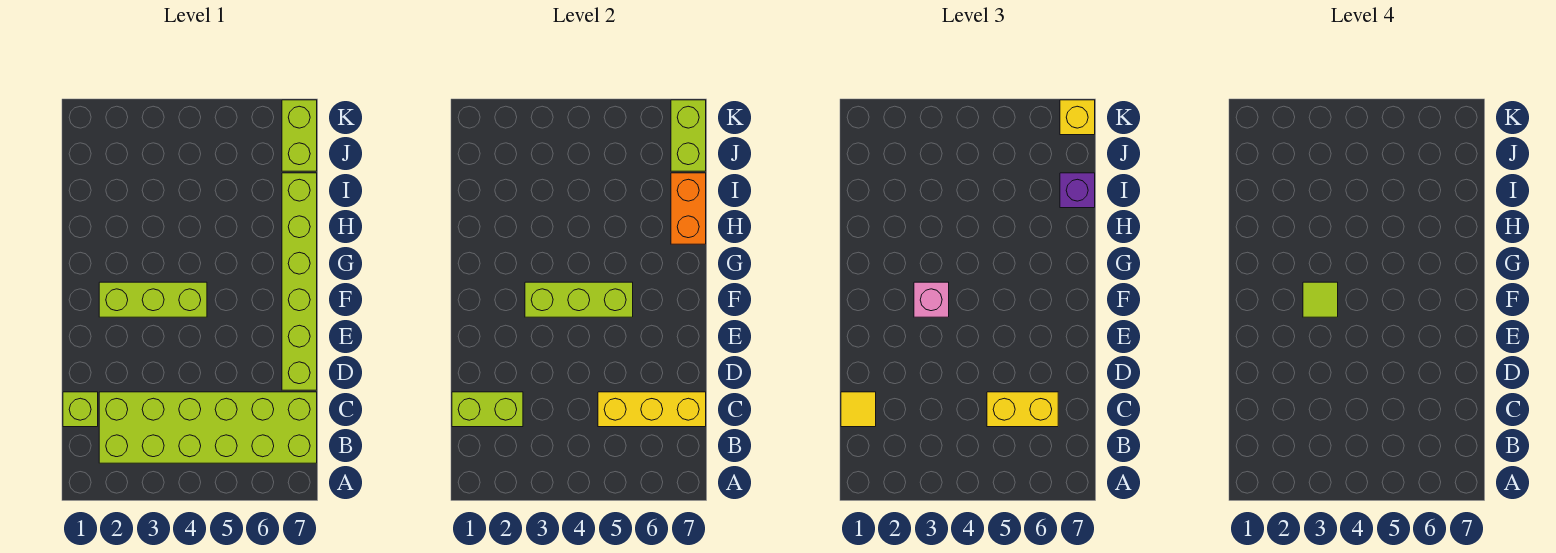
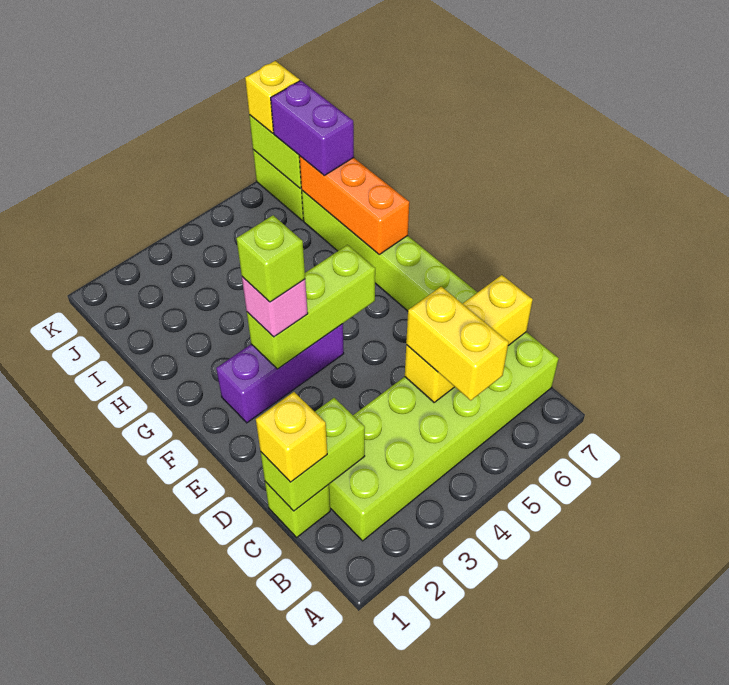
yellow 1x1 tile [841,392,876,427] -> yellow 1x1 brick [256,392,327,482]
yellow 1x2 brick [987,392,1058,427] -> yellow 1x2 brick turned to [406,287,509,400]
lime 1x3 brick [99,282,207,317] -> purple 1x3 brick [216,324,344,423]
lime 1x1 tile [1303,282,1338,317] -> lime 1x1 brick [236,215,305,302]
orange 1x2 brick [671,173,706,244] -> orange 1x3 brick [299,156,409,254]
purple 1x1 brick [1060,173,1095,208] -> purple 1x2 brick [271,81,354,175]

